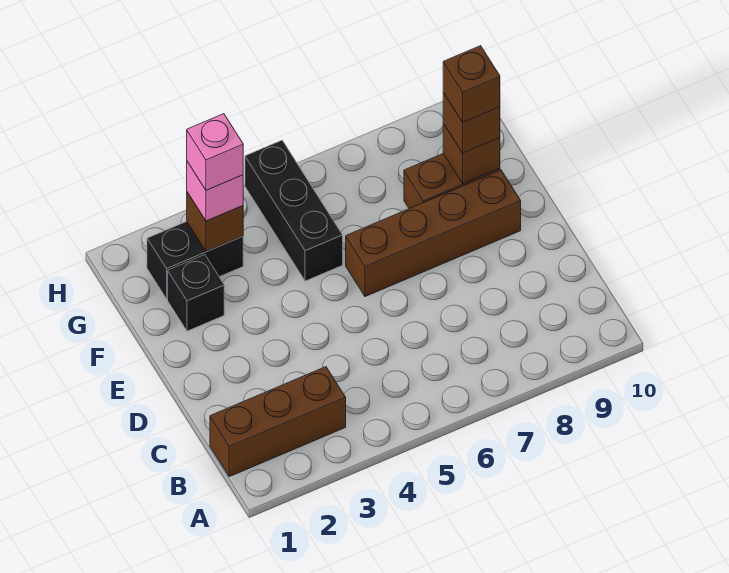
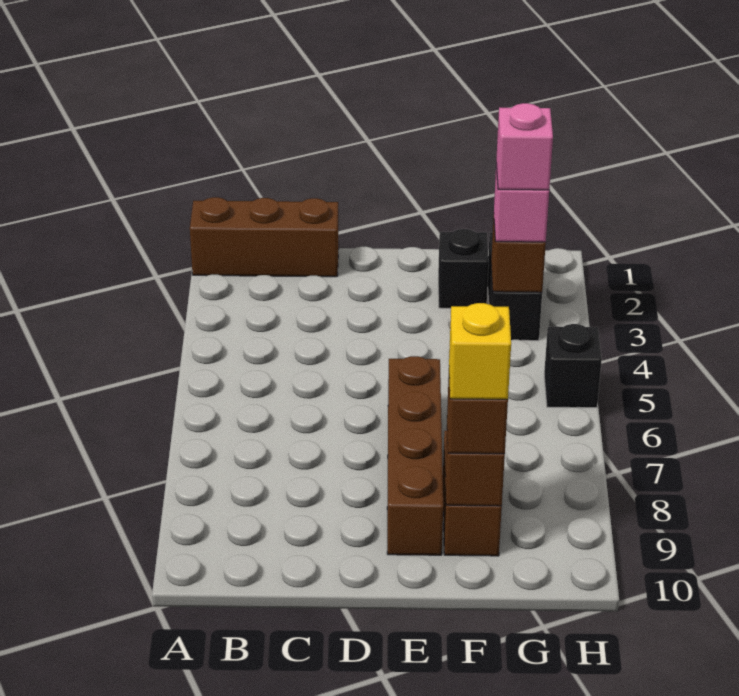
brown 1x3 brick [210,367,346,477] -> brown 1x3 brick turned to [190,197,339,277]
black 1x3 brick [245,140,343,281] -> black 1x1 brick [544,324,602,408]
brown 1x1 brick [443,46,500,122] -> yellow 1x1 brick [449,303,511,399]

